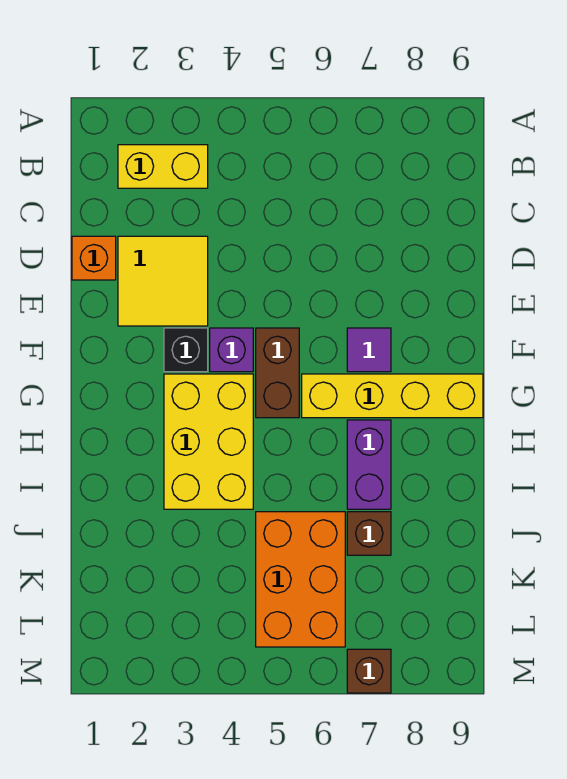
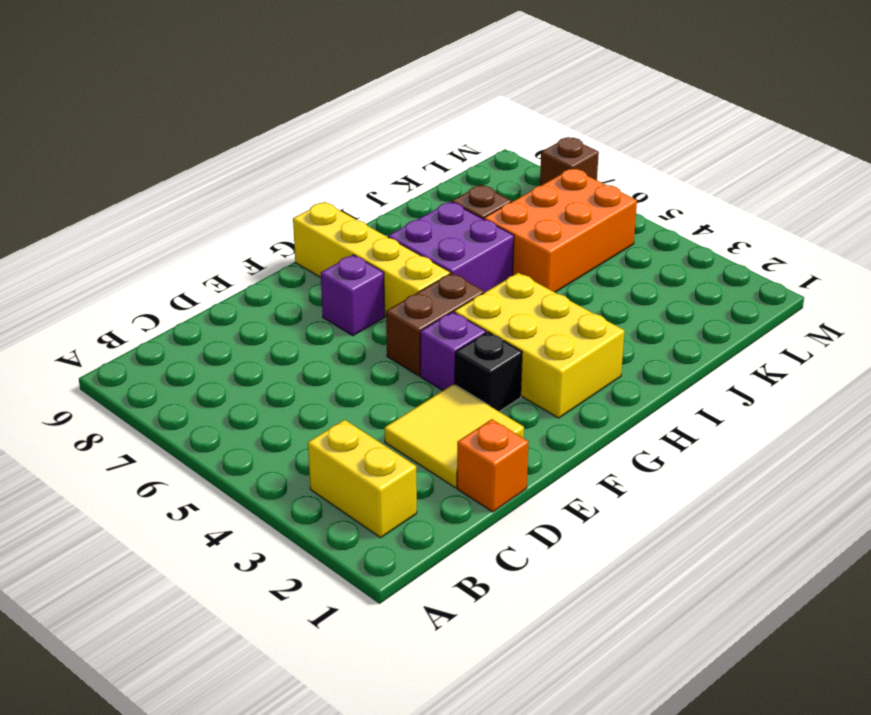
purple 1x1 tile [347,328,391,372] -> purple 1x1 brick [321,255,385,336]
yellow 2x3 brick [164,374,253,509] -> yellow 2x3 brick turned to [454,273,624,418]
purple 1x2 brick [347,420,391,509] -> purple 2x2 brick [388,202,514,293]

